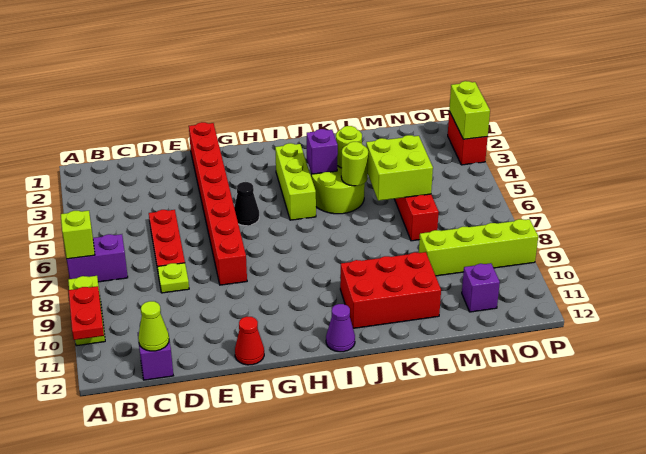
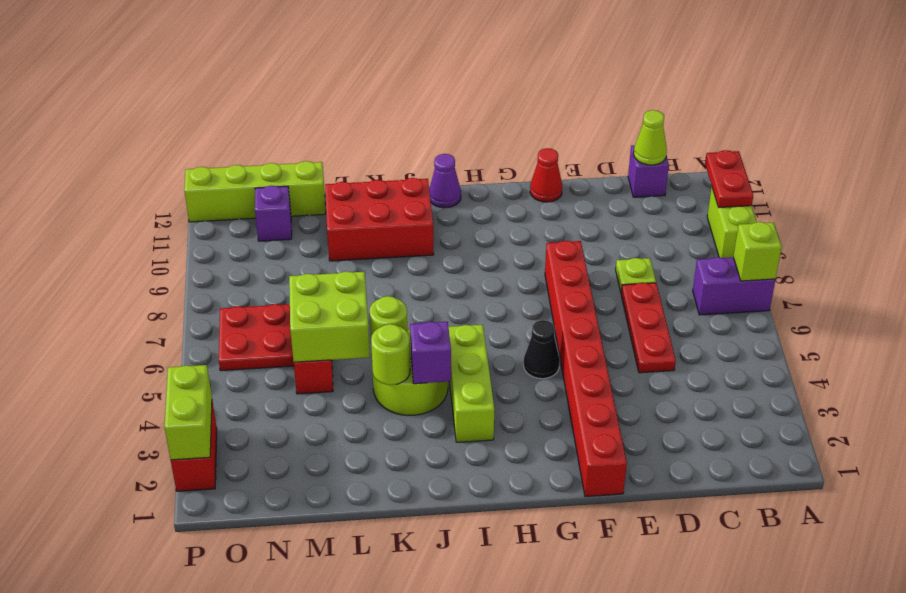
lime 1x4 brick [419,219,538,276] -> lime 1x4 brick moved to [184,161,326,222]
none -> red 2x2 plate [219,304,294,371]

